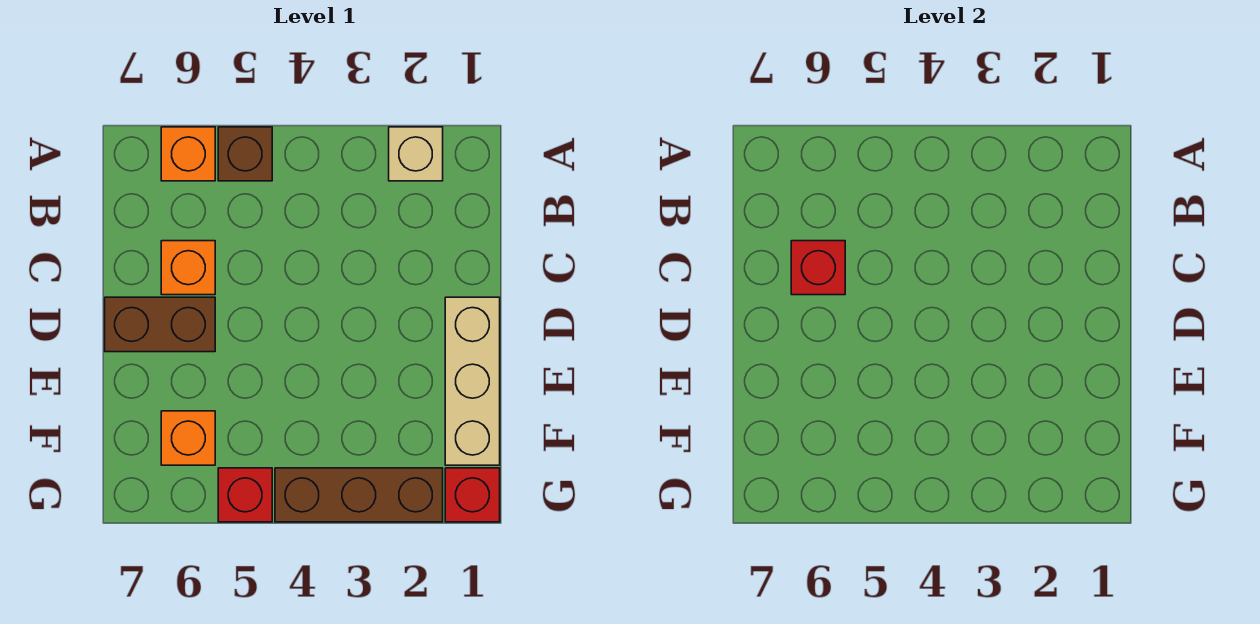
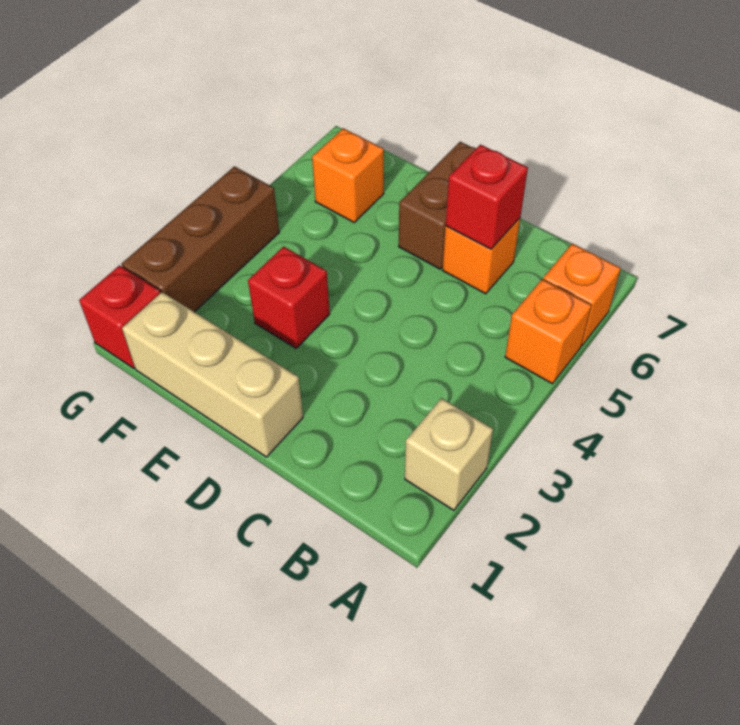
brown 1x1 brick [218,127,272,181] -> orange 1x1 brick [505,279,591,384]
red 1x1 brick [218,468,272,522] -> red 1x1 brick moved to [248,246,330,348]

